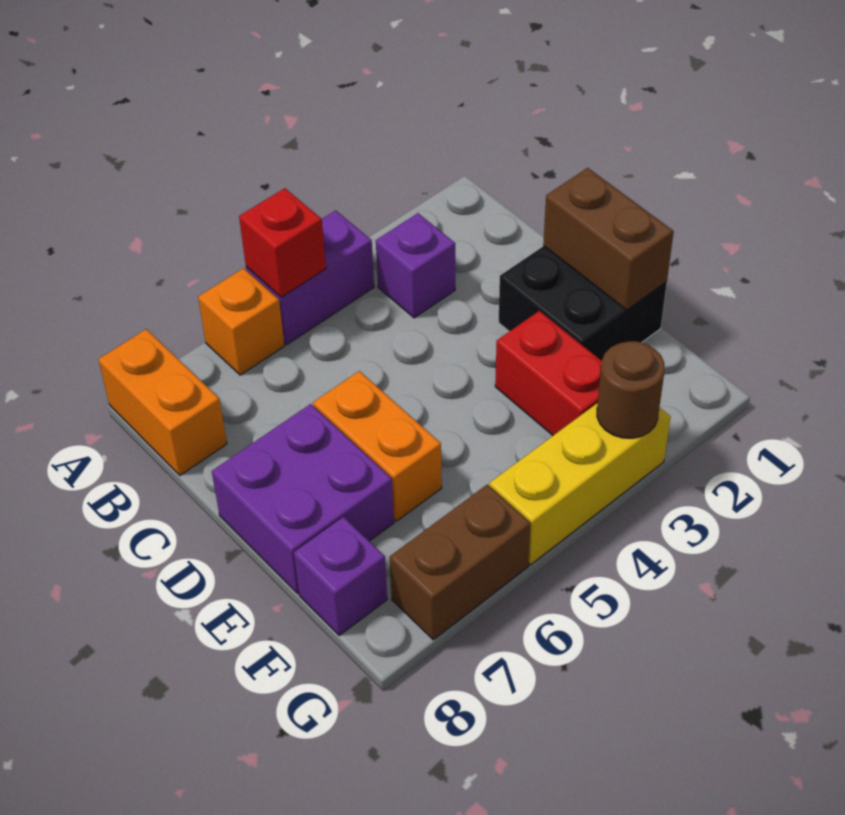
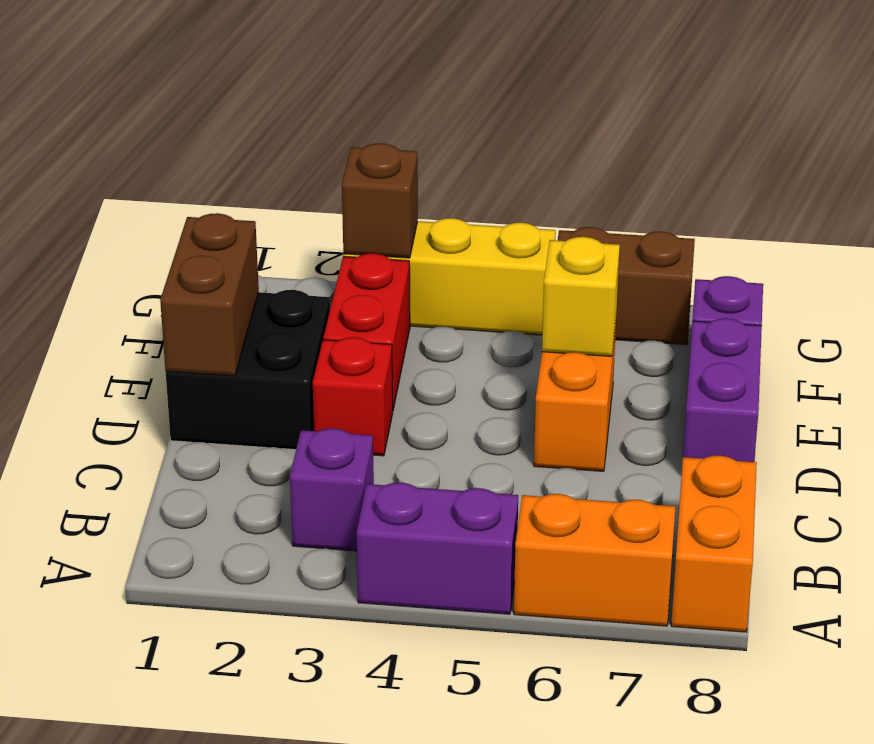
red 1x1 brick [239,188,326,297] -> red 1x1 brick moved to [313,337,393,456]
orange 1x1 brick [198,268,284,375] -> orange 1x2 brick [514,494,675,626]
purple 2x2 brick [212,404,394,593] -> purple 1x2 brick [683,318,762,462]
none -> yellow 1x1 brick [542,237,620,356]
brown 1x1 round brick [597,341,665,438] -> brown 1x1 brick [342,143,418,258]

